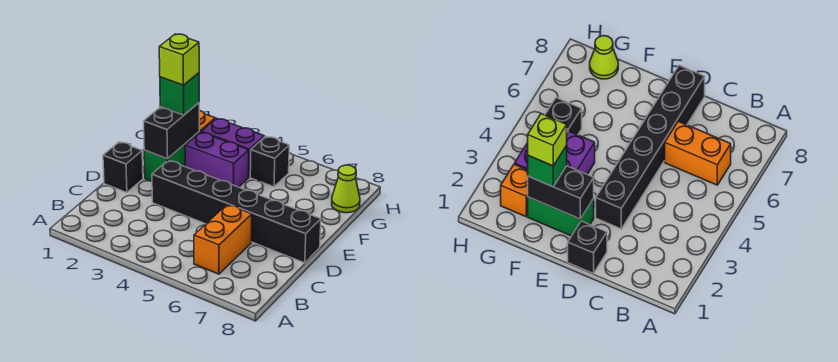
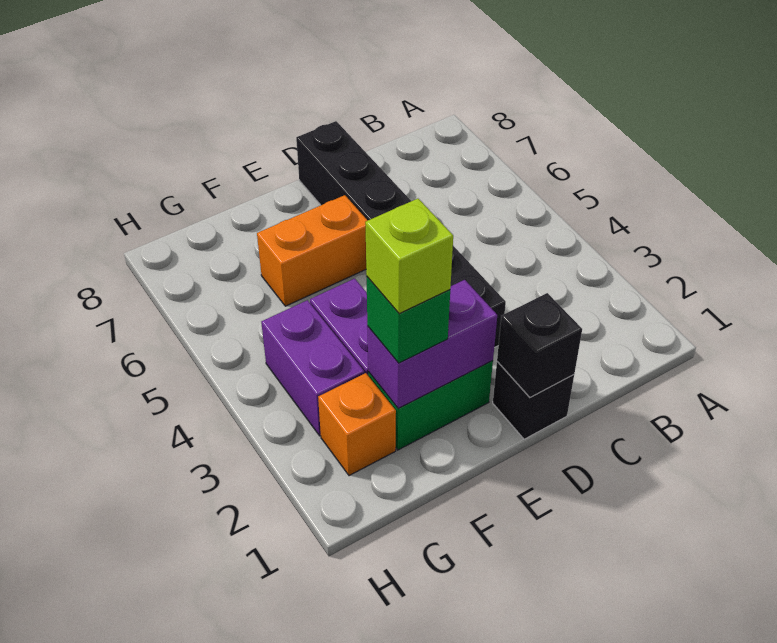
orange 1x2 brick [194,204,252,274] -> orange 1x2 brick moved to [257,195,368,306]
black 1x2 brick [144,103,199,159] -> purple 1x2 brick [367,280,497,409]
black 1x1 brick [250,136,289,187] -> black 1x1 brick moved to [497,293,582,398]
lime 1x1 cone [332,165,360,213] -> none

